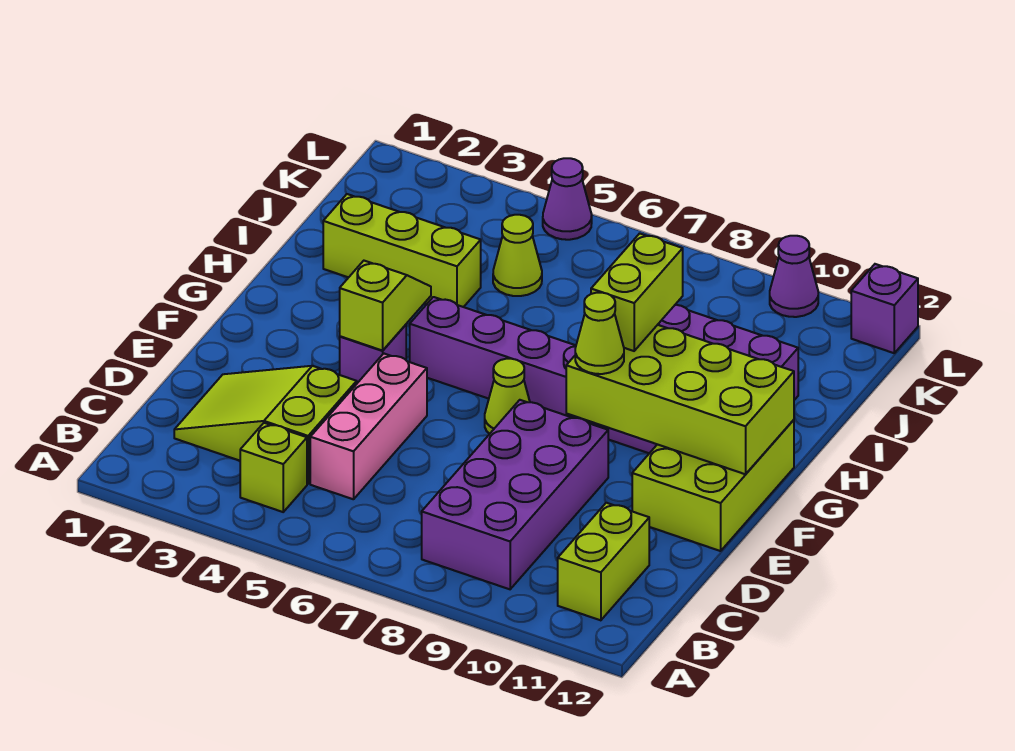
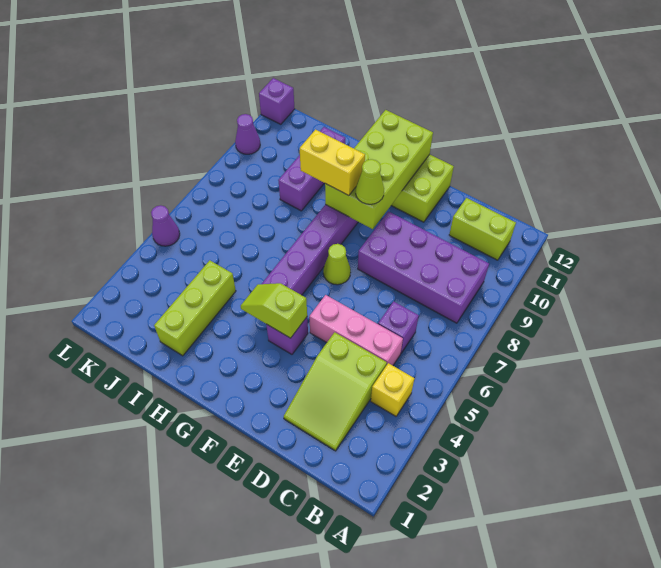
lime 1x1 brick [240,423,307,512] -> yellow 1x1 brick [371,363,414,416]
none -> purple 1x1 brick [378,301,419,353]
lime 1x2 brick [591,233,683,351] -> yellow 1x2 brick [300,130,365,196]
lime 1x1 cone [493,215,542,296] -> none

